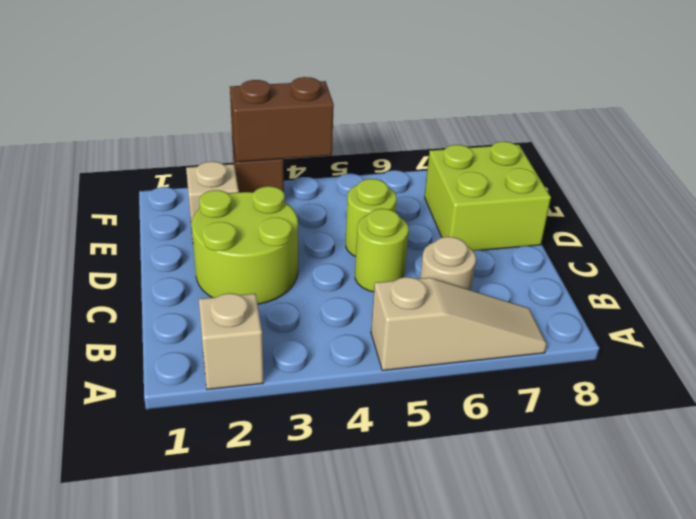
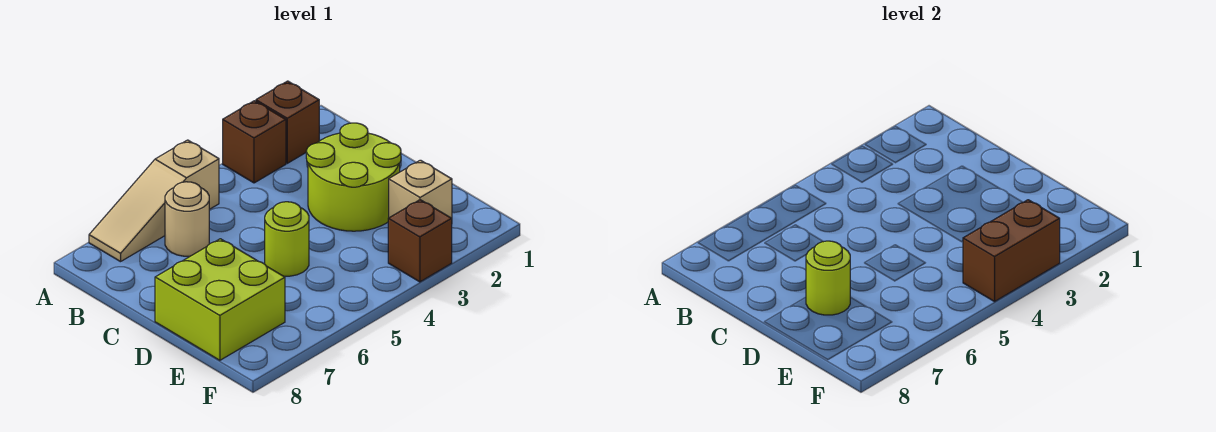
tan 1x1 brick [199,293,264,390] -> brown 1x1 brick [256,81,319,163]
none -> brown 1x1 brick [223,101,286,183]
lime 1x1 round brick [355,209,409,292] -> lime 1x1 round brick moved to [806,241,850,315]

